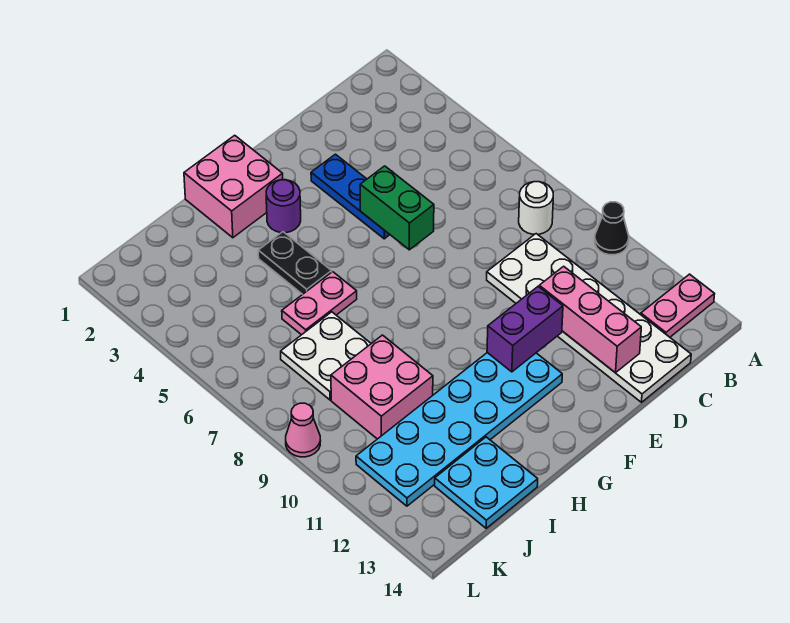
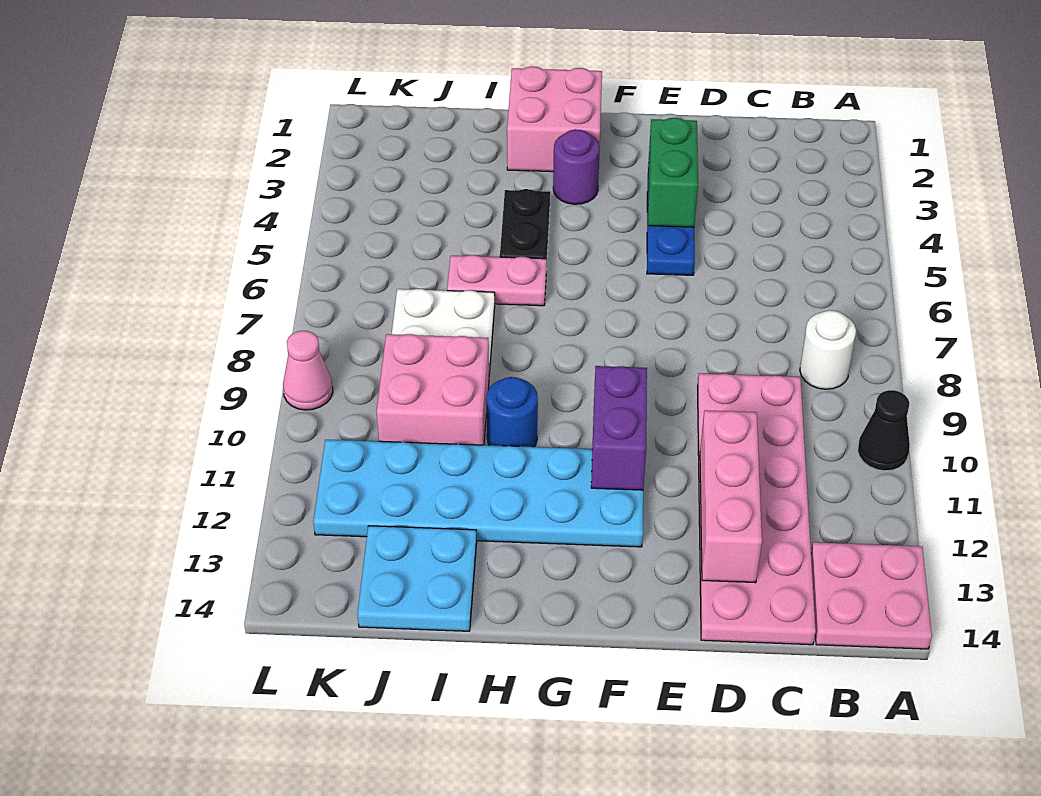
pink 1x2 plate [641,274,715,337] -> pink 2x2 plate [811,542,932,649]
white 2x6 plate [487,234,691,402] -> pink 2x6 plate [698,373,816,645]
green 1x2 brick [360,166,434,250] -> green 1x2 brick moved to [648,118,698,227]
purple 1x2 brick [487,287,563,372] -> purple 1x2 brick turned to [591,366,647,490]
none -> blue 1x1 round brick [486,377,538,447]

